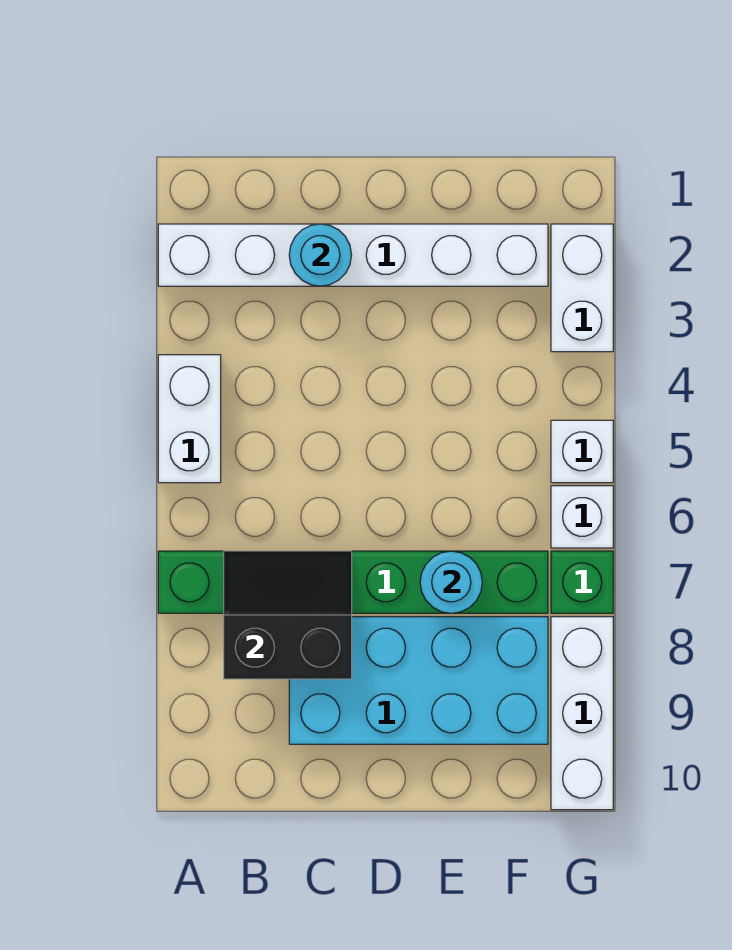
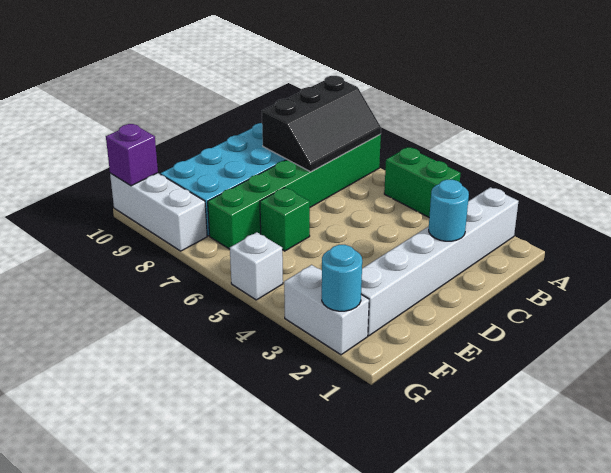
white 1x2 brick [158,355,221,483] -> green 1x2 brick [384,148,461,217]
black 2x2 slope [224,551,352,679] -> black 2x3 slope [262,76,381,172]
cyan 1x1 round brick [420,551,482,613] -> cyan 1x1 round brick moved to [322,245,362,311]
white 1x1 brick [551,486,613,548] -> none
green 1x1 brick [551,551,613,613] -> green 1x1 brick moved to [260,188,310,251]
none -> purple 1x1 brick [106,124,158,186]

